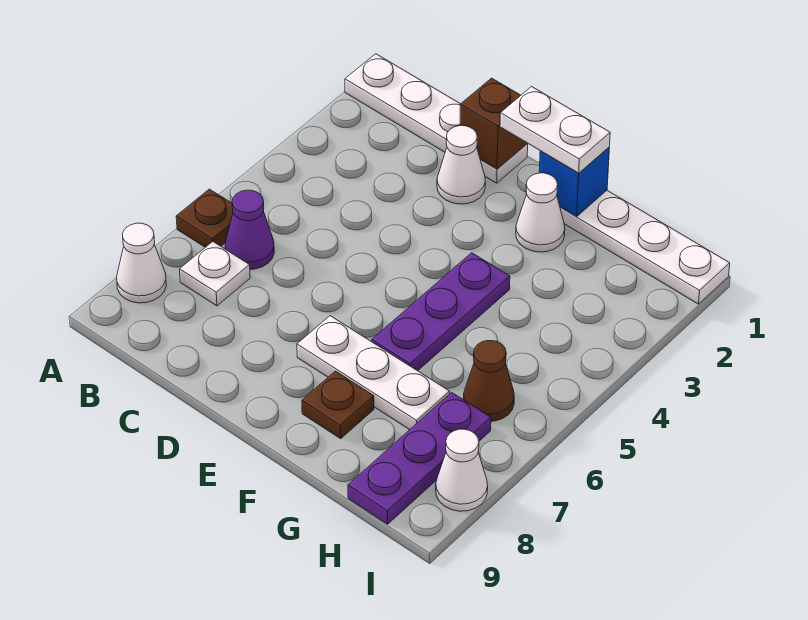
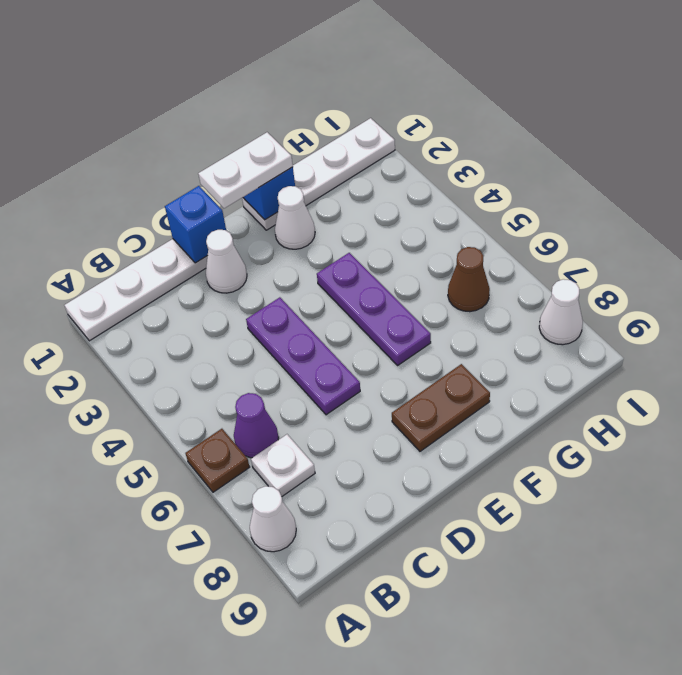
brown 1x1 brick [460,78,528,169] -> blue 1x1 brick [165,186,226,263]
white 1x3 plate [297,316,450,430] -> none
brown 1x1 plate [302,371,374,439] -> brown 1x2 plate [392,364,490,451]
purple 1x3 plate [348,393,491,524] -> purple 1x3 plate moved to [246,297,360,415]

